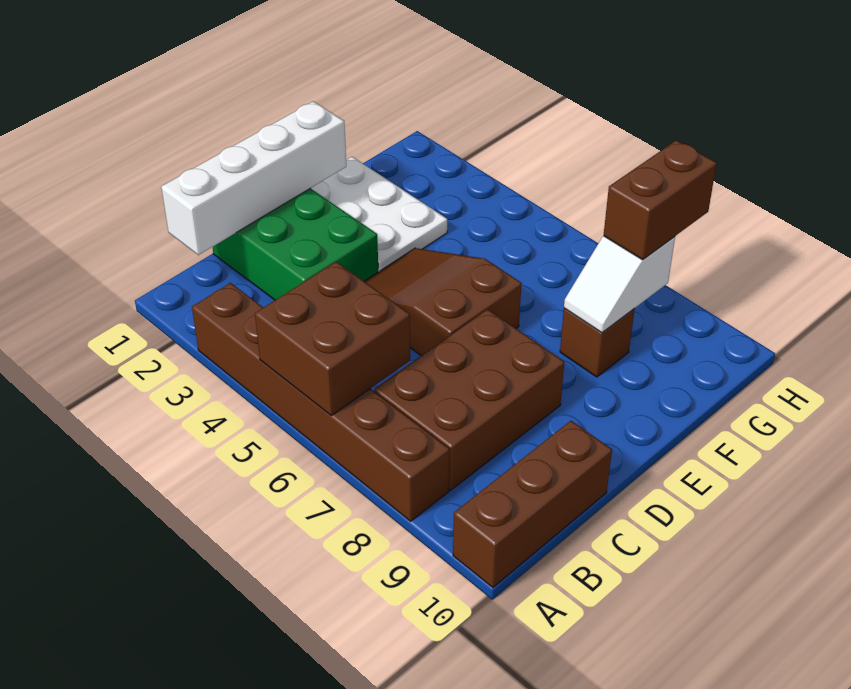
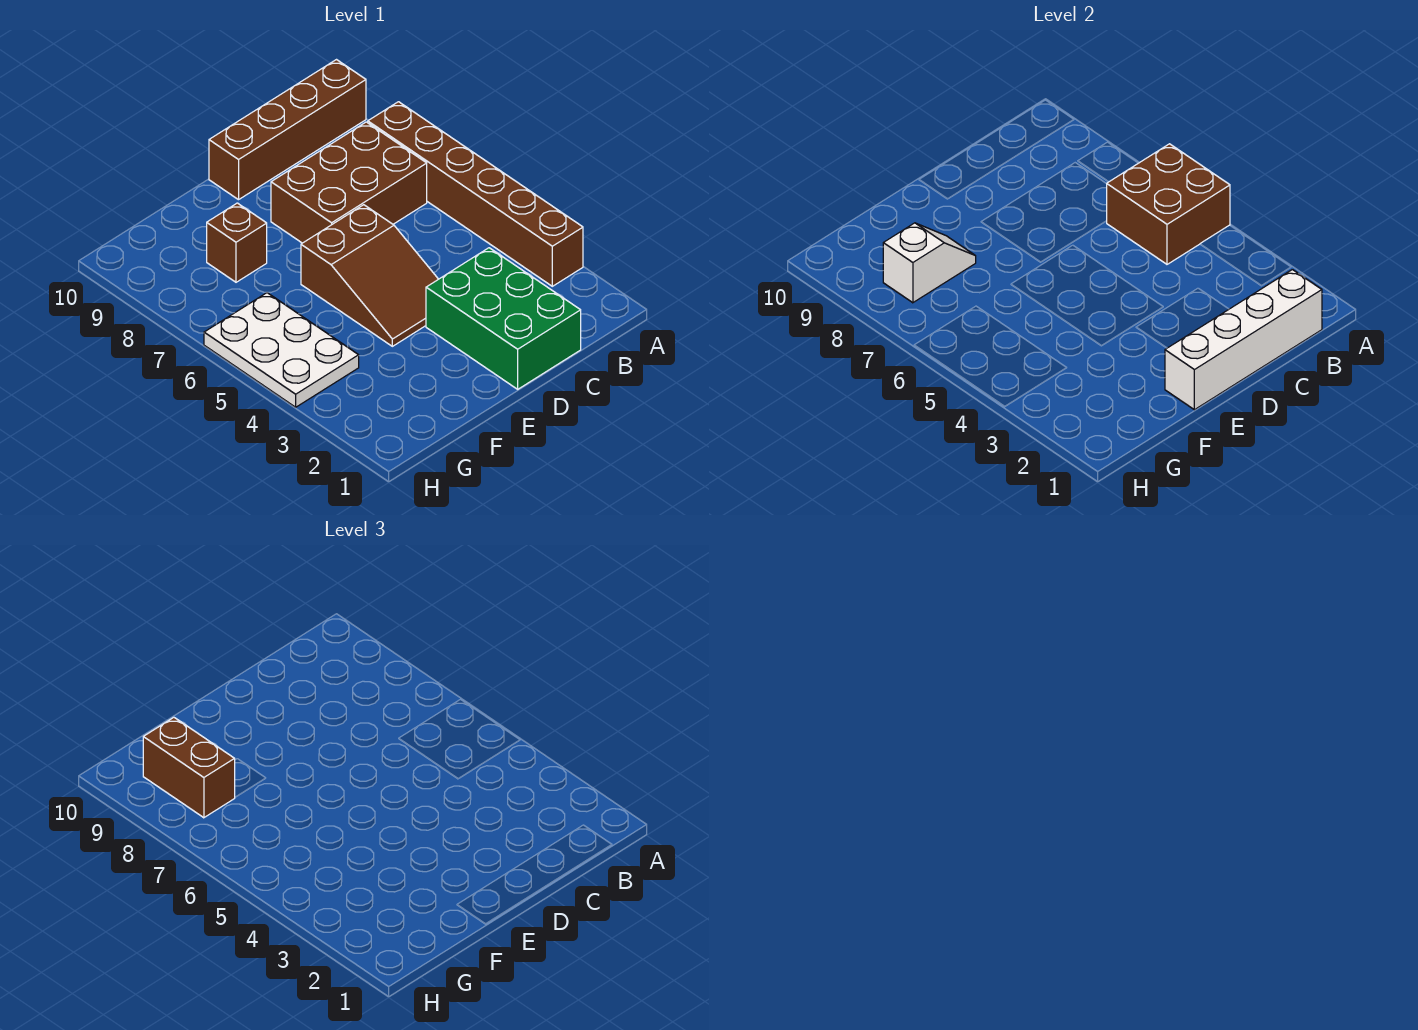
brown 1x3 brick [453,421,612,588] -> brown 1x4 brick [209,60,366,200]
white 2x3 plate [311,157,447,272] -> white 2x3 plate moved to [204,293,359,407]
brown 1x2 brick [604,140,717,260] -> brown 1x2 brick turned to [143,718,235,818]

